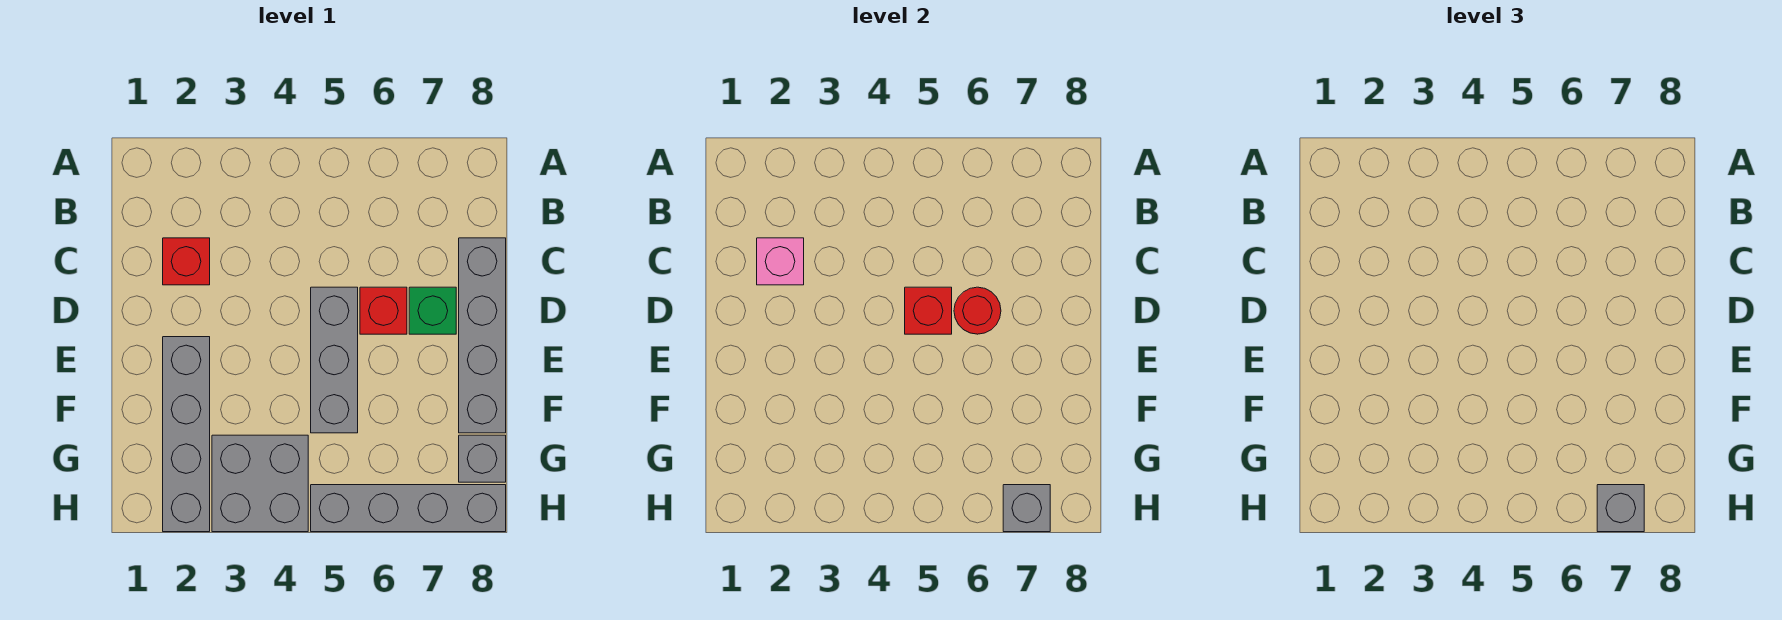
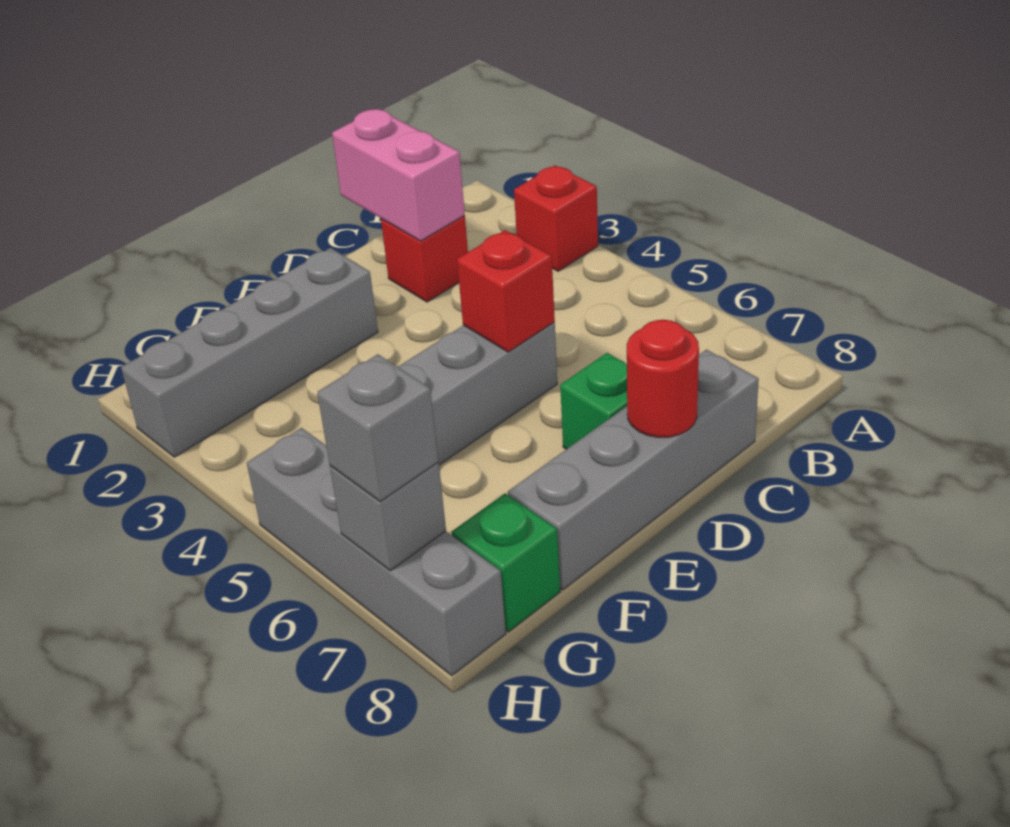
pink 1x1 brick [757,238,804,285] -> pink 1x2 brick [332,109,465,241]
red 1x1 brick [360,287,407,334] -> red 1x1 brick moved to [514,165,598,271]
red 1x1 round brick [954,287,1001,334] -> red 1x1 round brick moved to [627,320,699,437]
grey 2x2 brick [212,435,308,532] -> none
grey 1x1 brick [459,435,506,482] -> green 1x1 brick [452,493,560,632]

